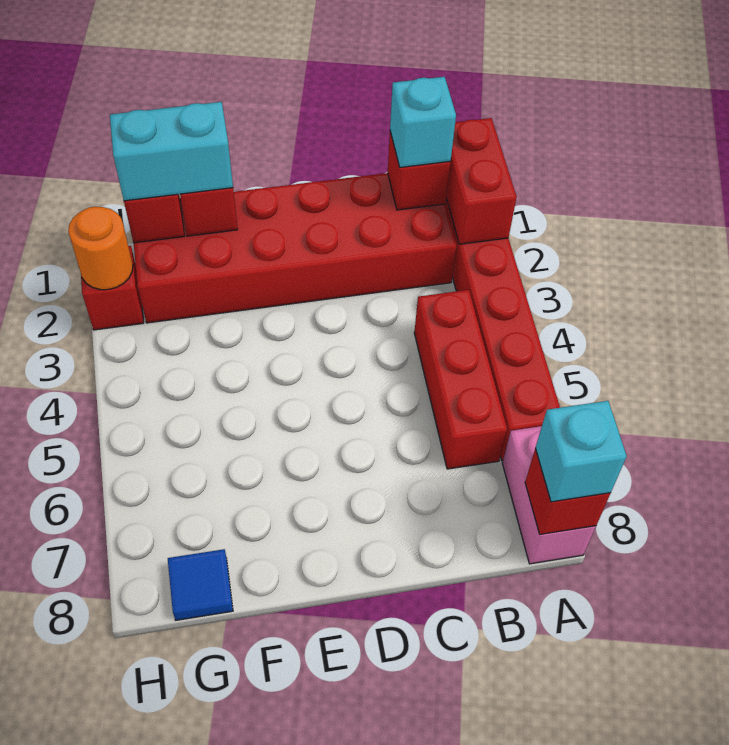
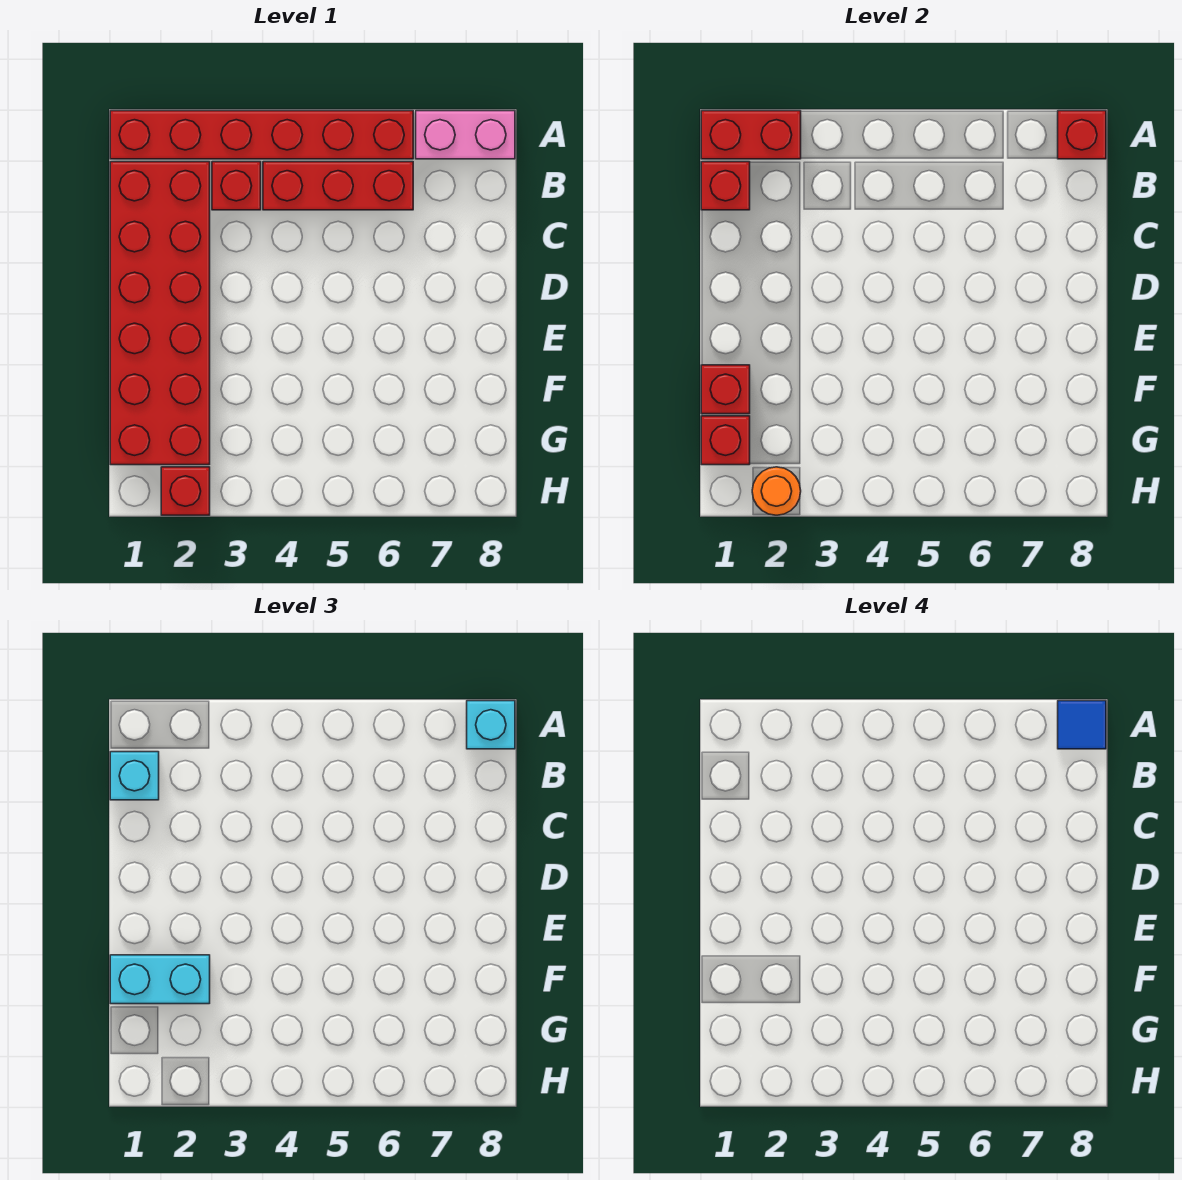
none -> red 1x1 brick [212,162,261,210]
cyan 1x2 brick [110,102,233,201] -> cyan 1x2 brick turned to [110,955,210,1004]
blue 1x1 tile [168,549,233,620] -> blue 1x1 tile moved to [1058,701,1106,749]

